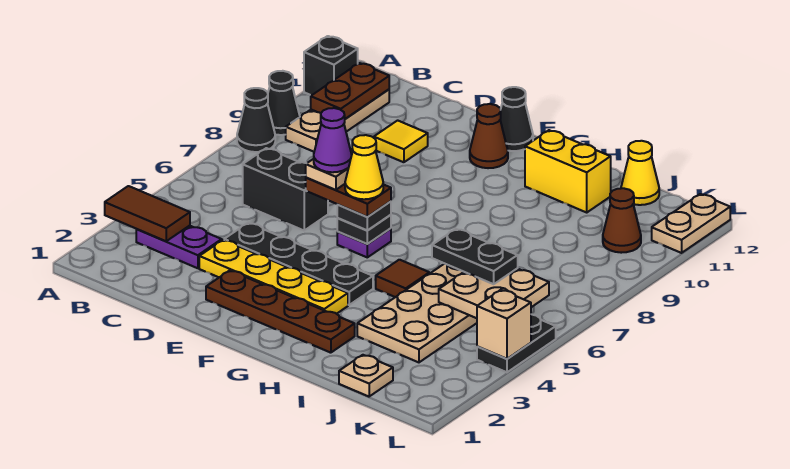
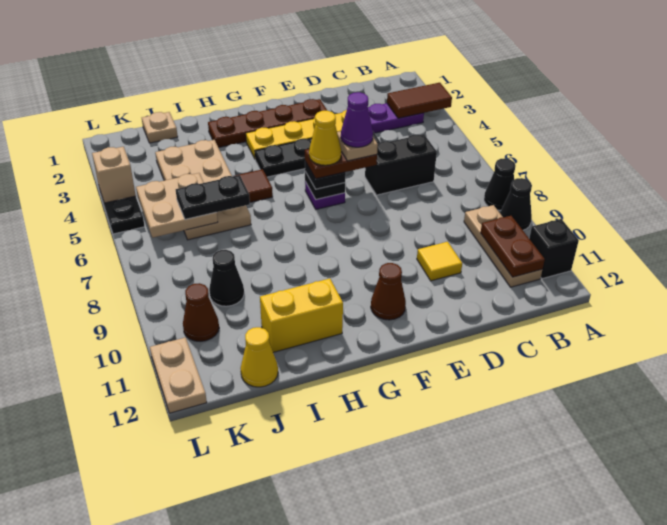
black 1x1 cone [500,87,533,151] -> black 1x1 cone moved to [209,250,244,306]

